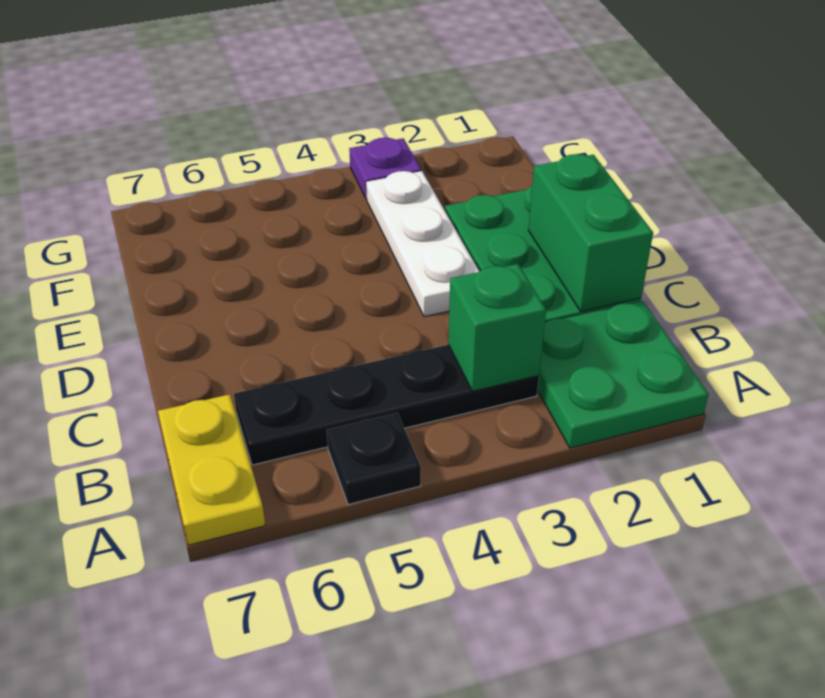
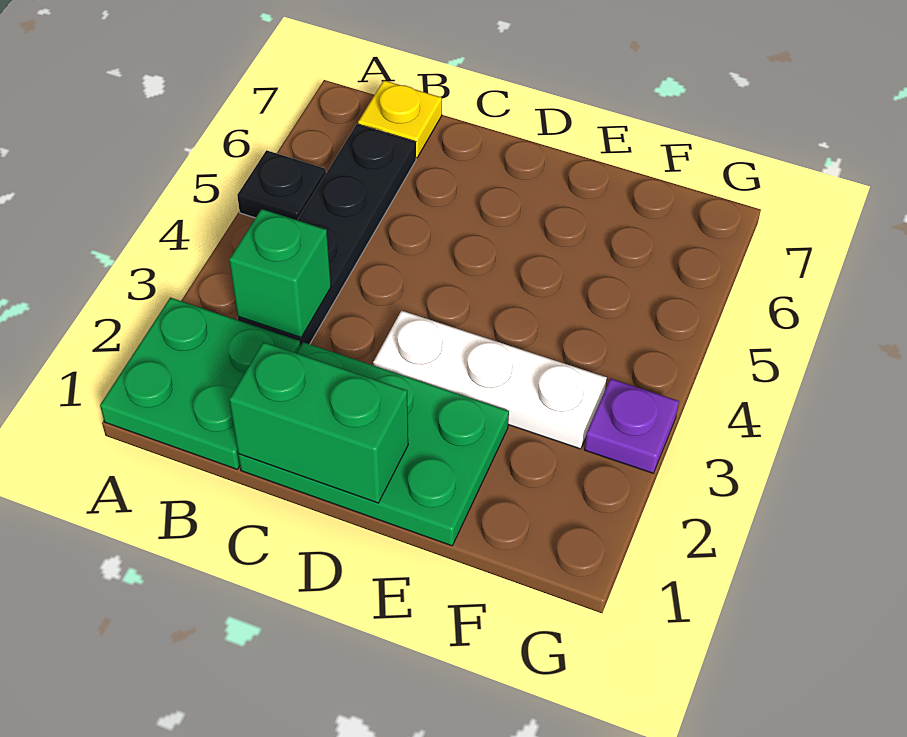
yellow 1x2 plate [158,394,265,545] -> yellow 1x1 plate [358,81,442,158]

